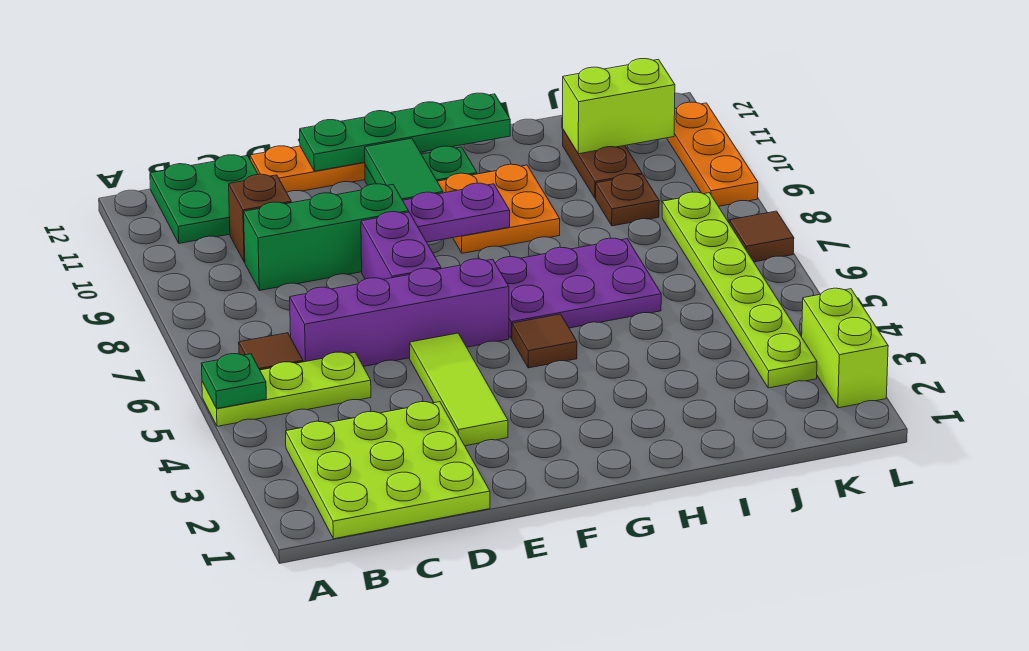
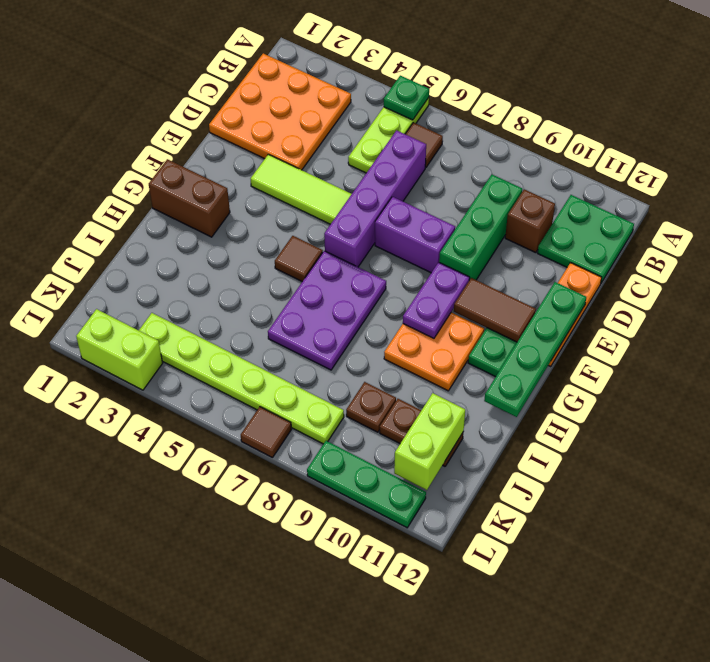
lime 3x3 plate [286,402,490,539] -> orange 3x3 plate [209,53,351,170]
green 1x2 tile [365,138,443,200] -> brown 1x2 tile [454,278,536,342]
none -> brown 1x2 brick [149,159,230,237]
orange 1x3 plate [667,102,758,206] -> green 1x3 plate [307,441,426,528]

